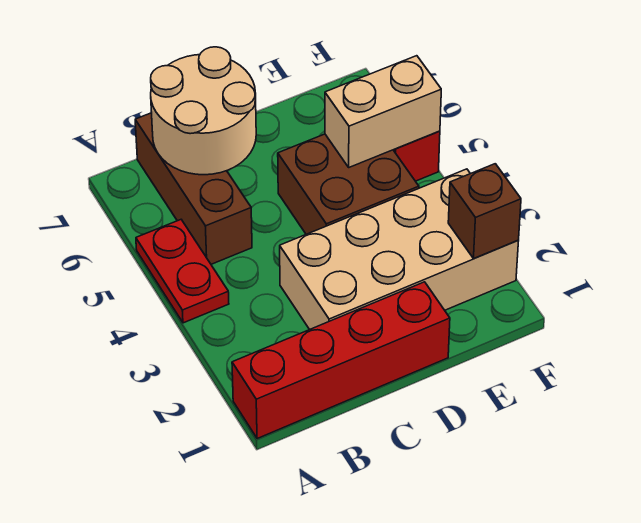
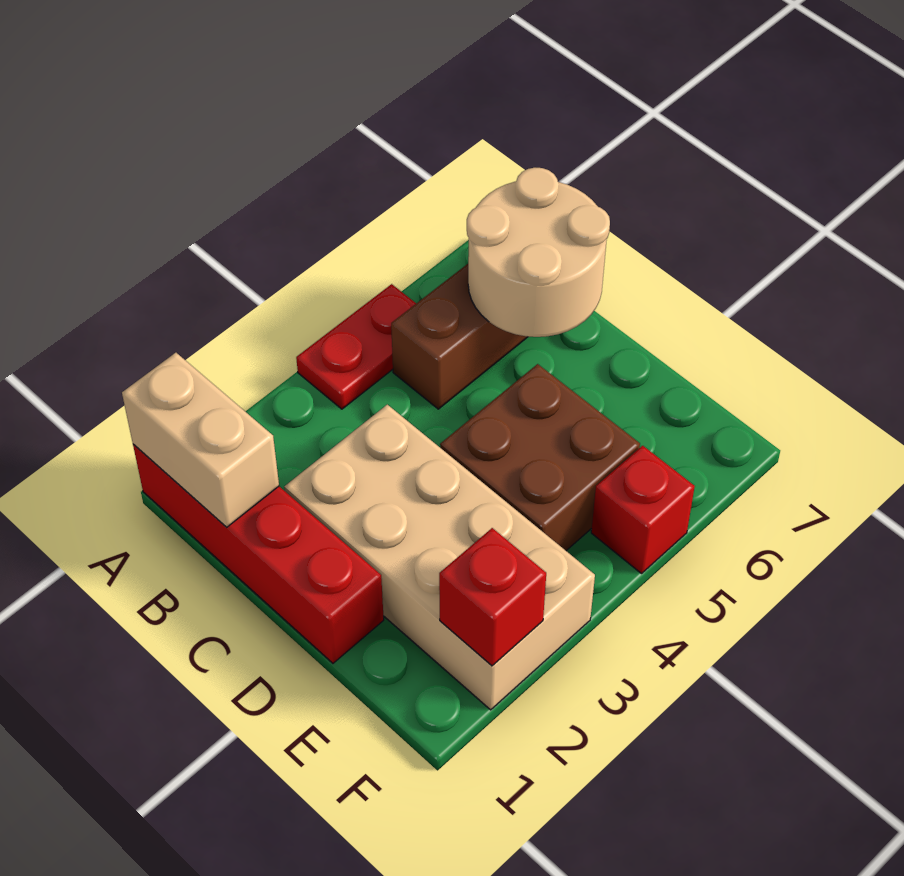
tan 1x2 brick [325,56,441,167] -> tan 1x2 brick moved to [122,353,279,527]
brown 1x1 brick [448,164,521,258] -> red 1x1 brick [439,528,546,666]

